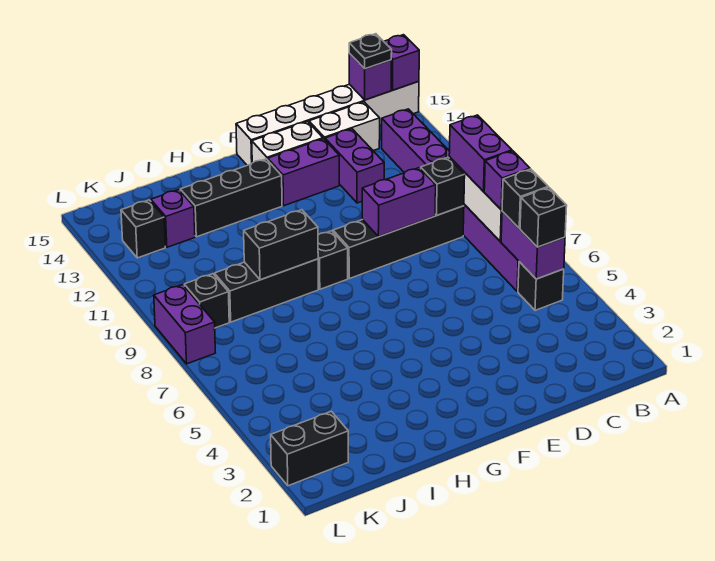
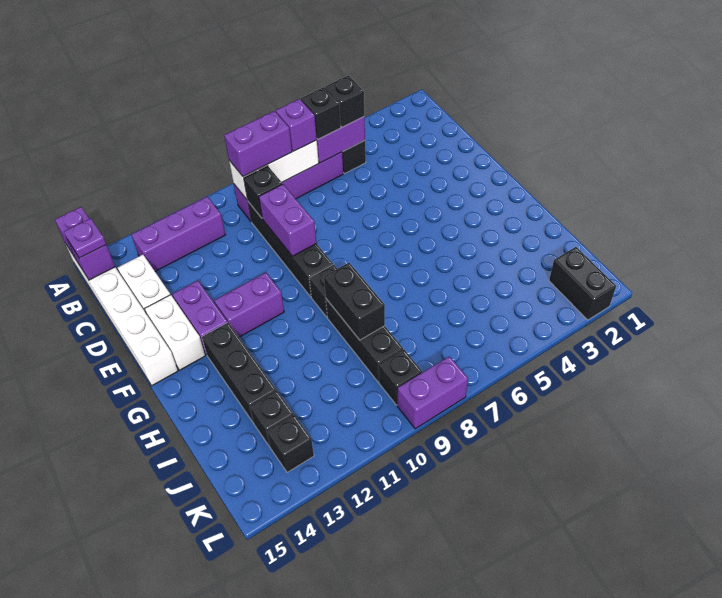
black 1x1 plate [349,34,392,69] -> purple 1x1 plate [64,218,106,258]
purple 1x2 brick [325,129,384,203] -> purple 1x2 brick moved to [214,273,284,337]
purple 1x1 brick [151,190,195,247] -> black 1x1 brick [250,390,294,447]

